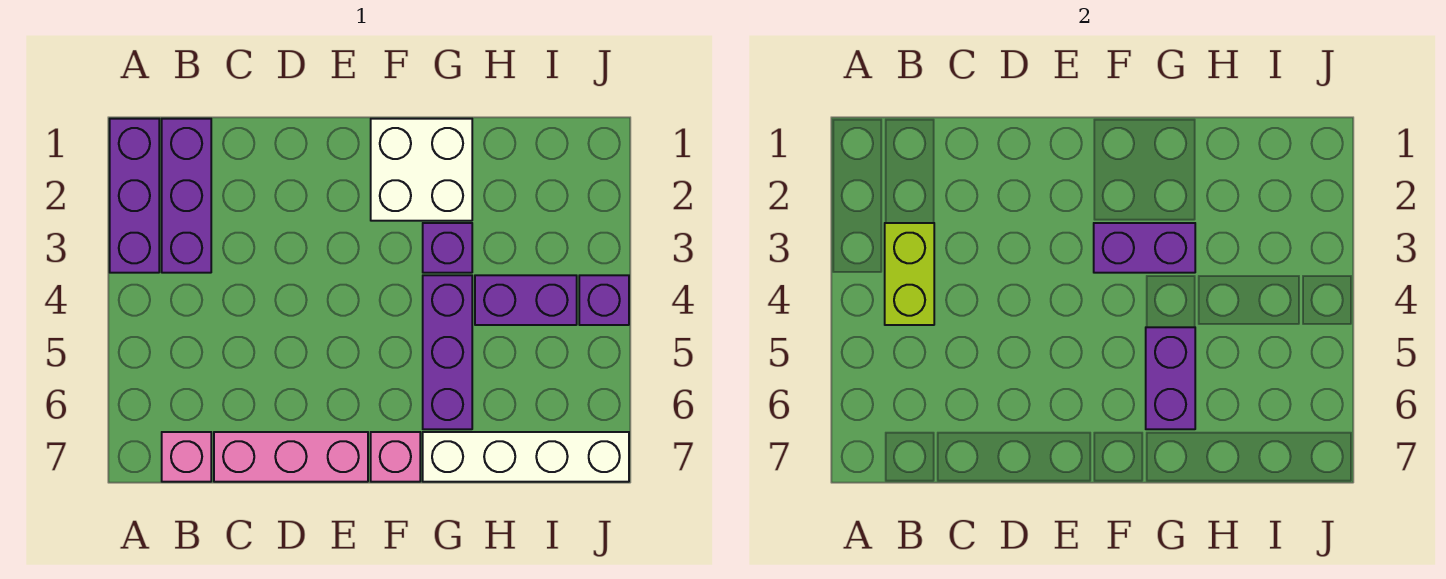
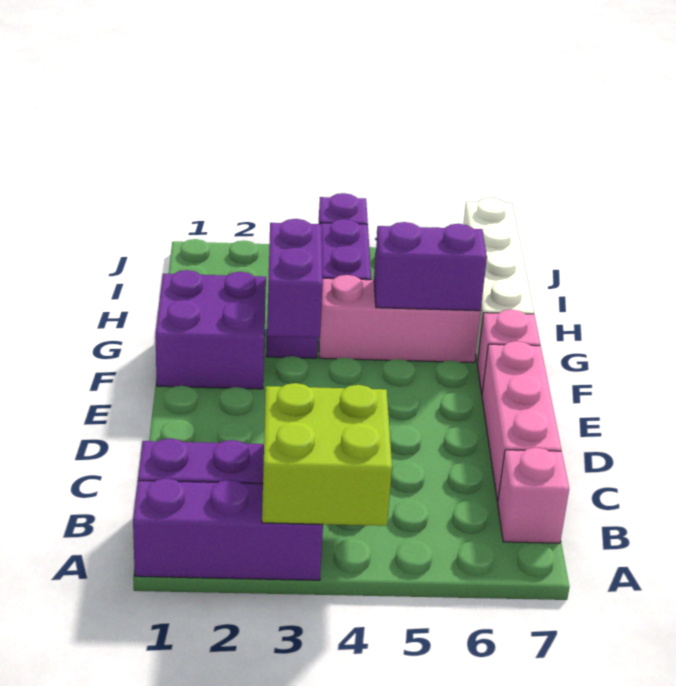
lime 1x2 brick [885,223,934,325] -> lime 2x2 brick [262,383,392,526]
white 2x2 brick [371,119,472,221] -> purple 2x2 brick [156,270,266,389]
purple 1x3 brick [423,275,472,429] -> pink 1x3 brick [319,275,481,363]

